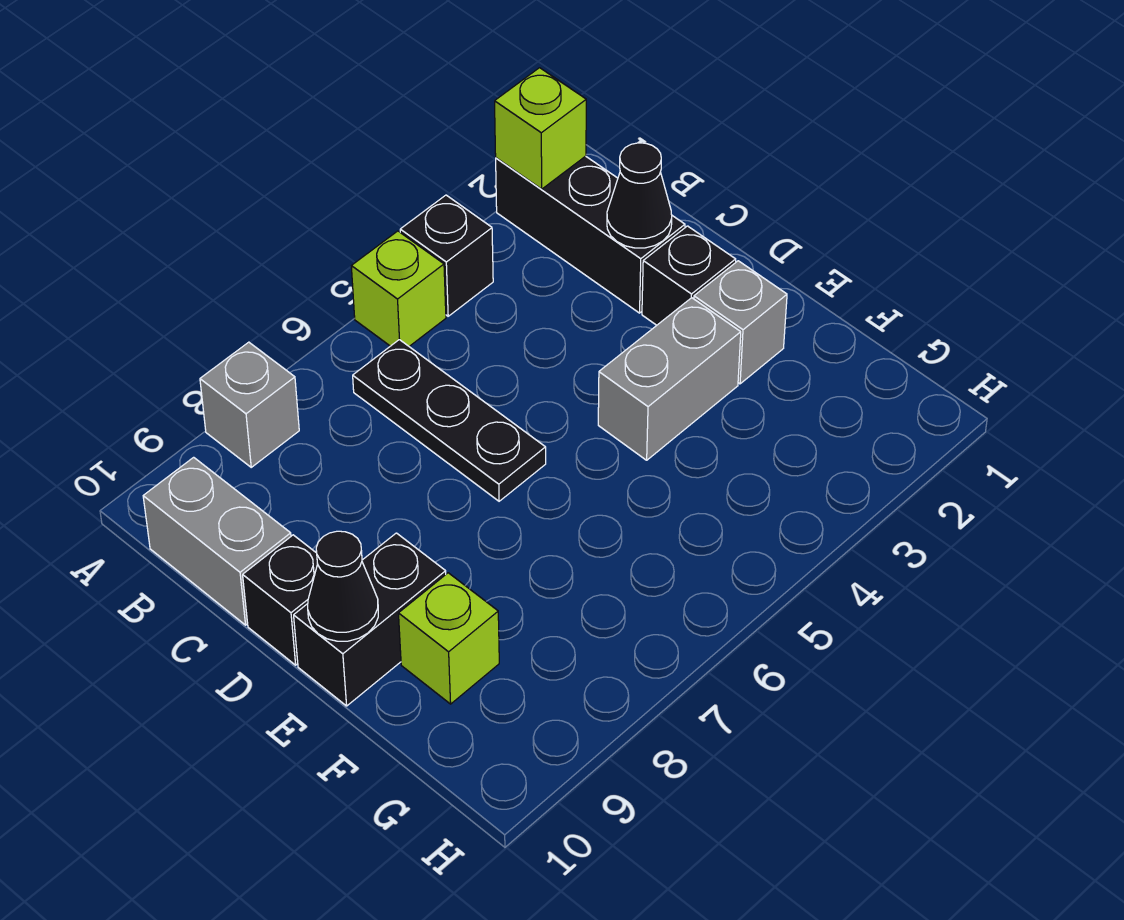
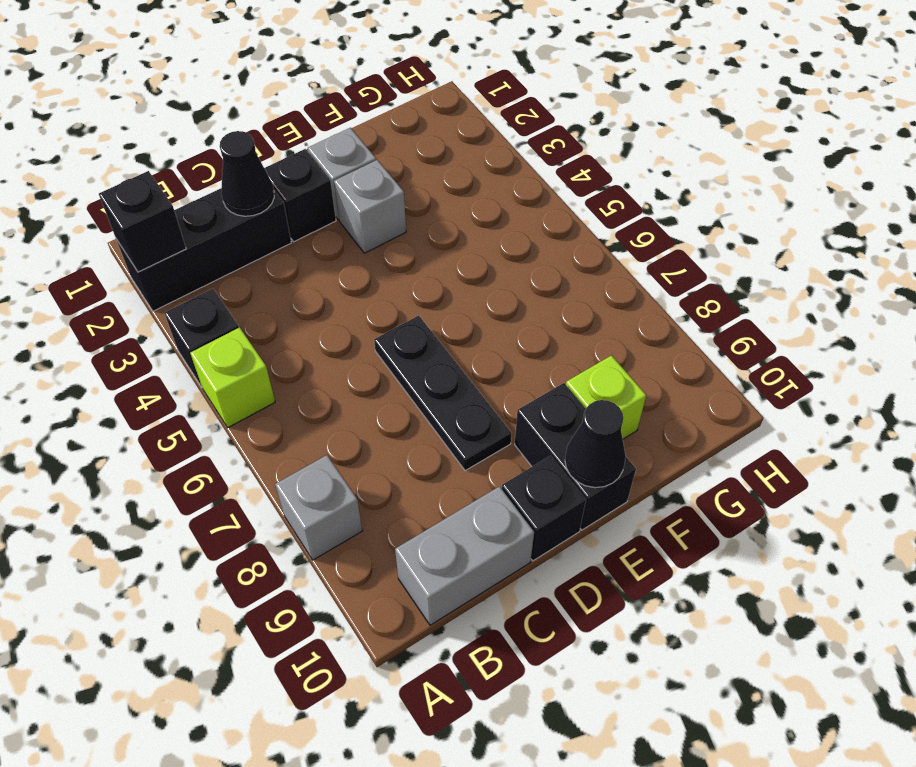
lime 1x1 brick [495,68,586,189] -> black 1x1 brick [99,171,186,272]
black 1x3 plate [353,340,546,501] -> black 1x3 plate turned to [374,316,512,471]
grey 1x2 brick [598,298,741,460] -> grey 1x1 brick [334,160,406,253]

